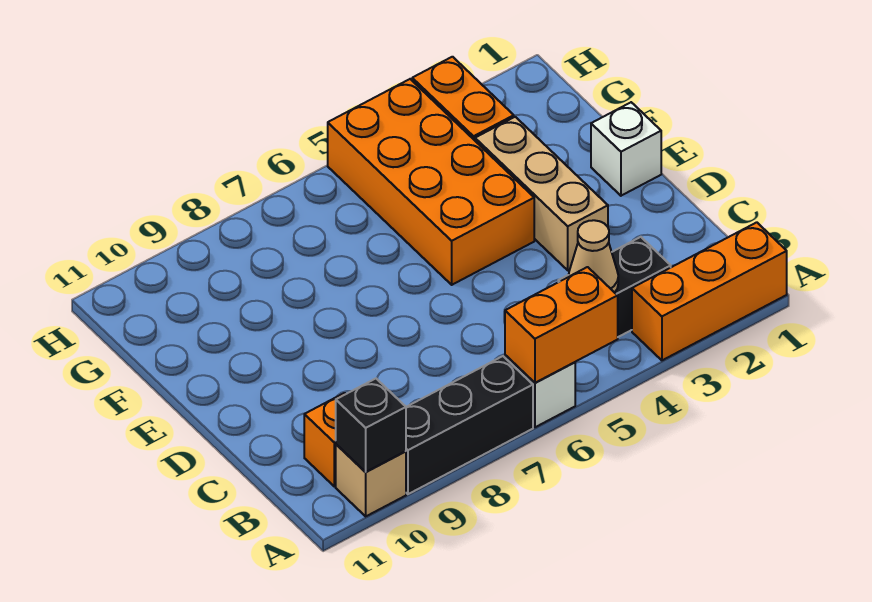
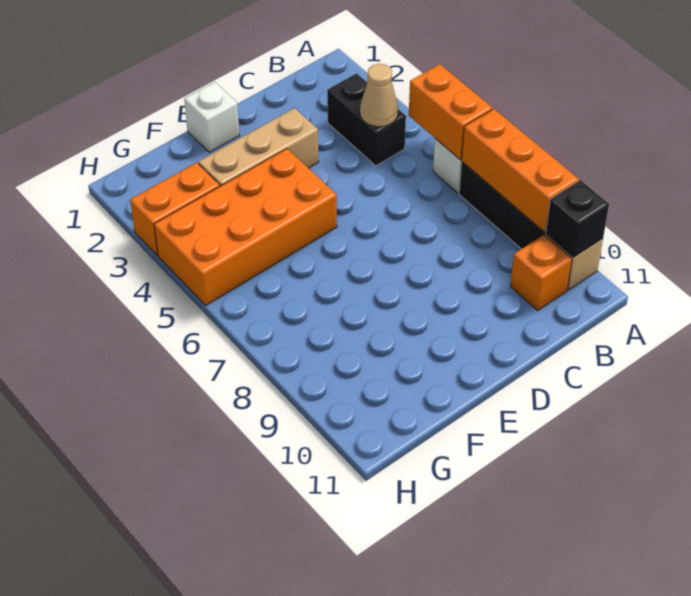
orange 1x3 brick [632,222,787,360] -> orange 1x3 brick moved to [462,109,579,232]

